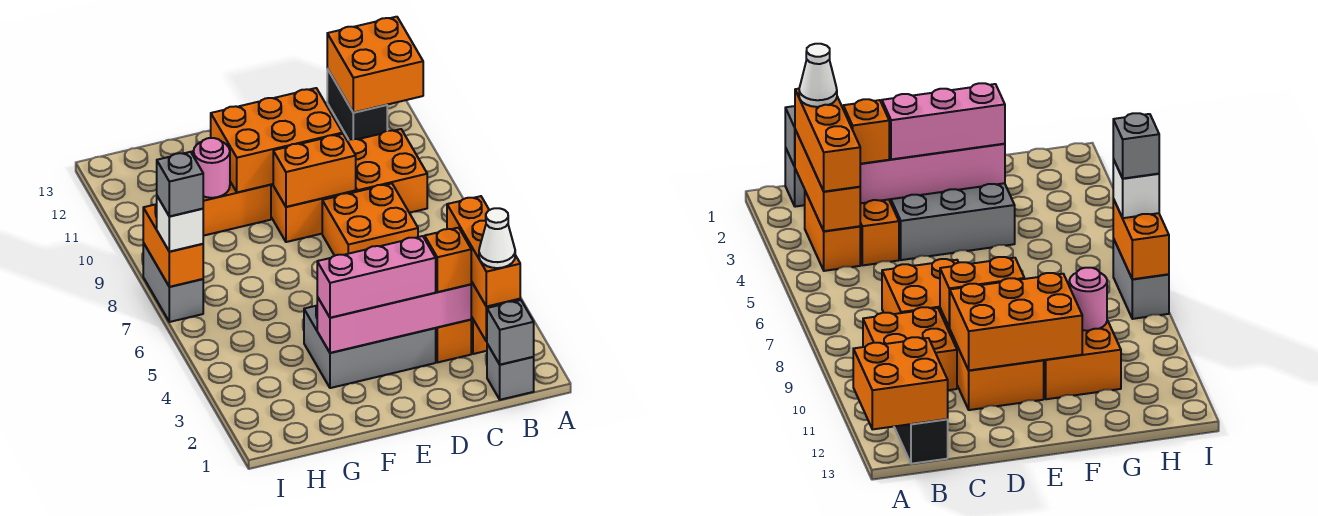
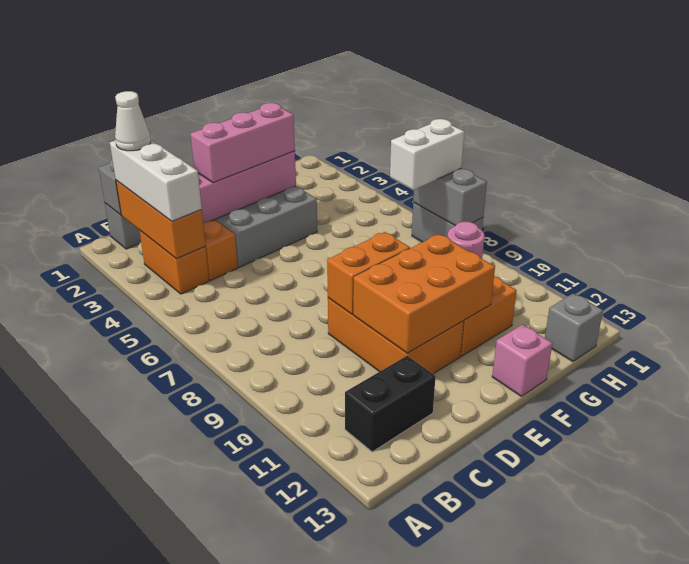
orange 2x2 brick [327,17,423,113] -> none
orange 1x3 brick [447,196,520,307] -> white 1x3 brick [110,140,202,221]
orange 2x2 brick [348,129,427,213] -> none
black 1x2 brick [327,69,387,140] -> black 1x2 brick turned to [345,356,436,452]
orange 1x1 brick [425,228,472,292] -> none
orange 2x2 brick [322,183,418,256] -> none
none -> pink 1x1 brick [492,324,552,396]
orange 1x2 brick [143,204,203,287] -> grey 1x2 brick [413,169,487,225]
white 1x1 brick [157,196,203,252] -> white 1x2 brick [390,119,464,190]
grey 1x1 brick [157,152,203,216] -> grey 1x1 brick moved to [545,293,603,362]

